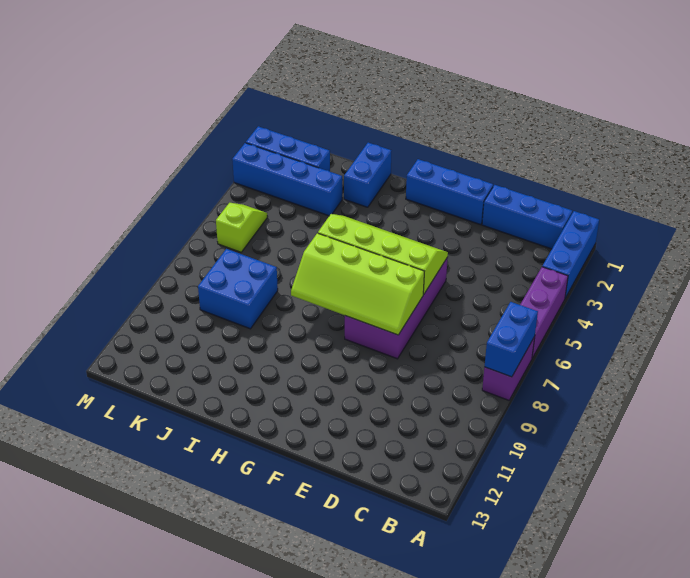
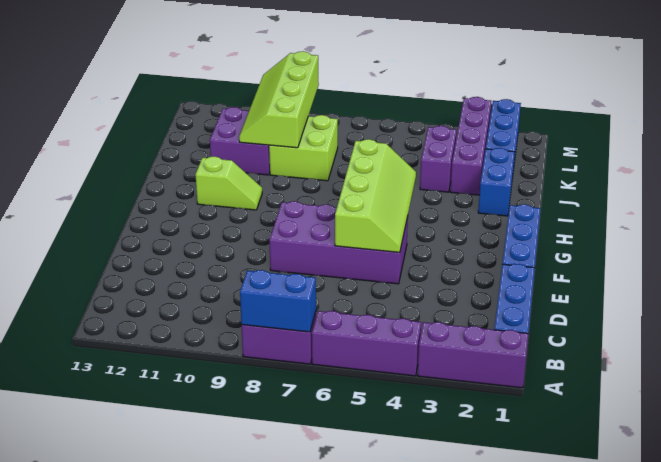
blue 1x3 brick [542,211,599,298] -> purple 1x3 brick [418,322,529,388]
lime 2x4 slope [291,233,424,335] -> lime 2x4 slope moved to [239,51,319,148]
blue 1x2 brick [344,143,391,207] -> blue 1x2 brick turned to [478,148,515,216]
blue 1x4 brick [232,143,342,216] -> purple 1x4 brick [450,97,491,195]
none -> purple 1x2 brick [420,126,456,192]
blue 2x2 brick [198,249,278,329] -> lime 2x2 brick [269,115,338,181]
none -> purple 2x2 brick [210,107,270,175]
lime 1x2 slope [216,203,268,252] -> lime 1x2 slope moved to [195,157,262,210]

